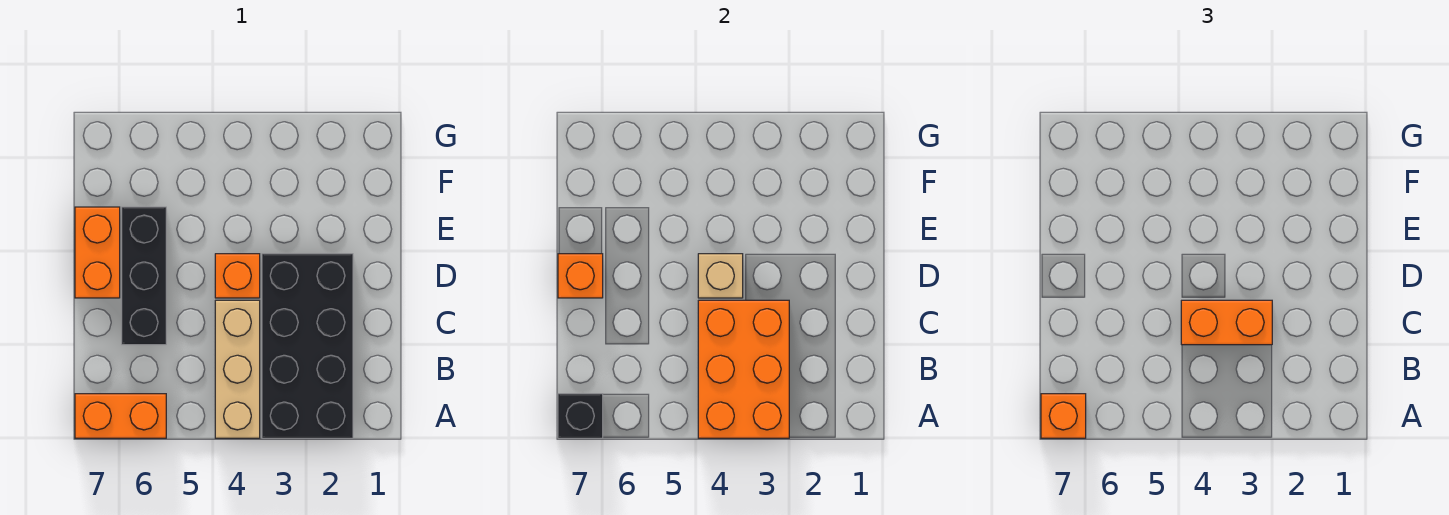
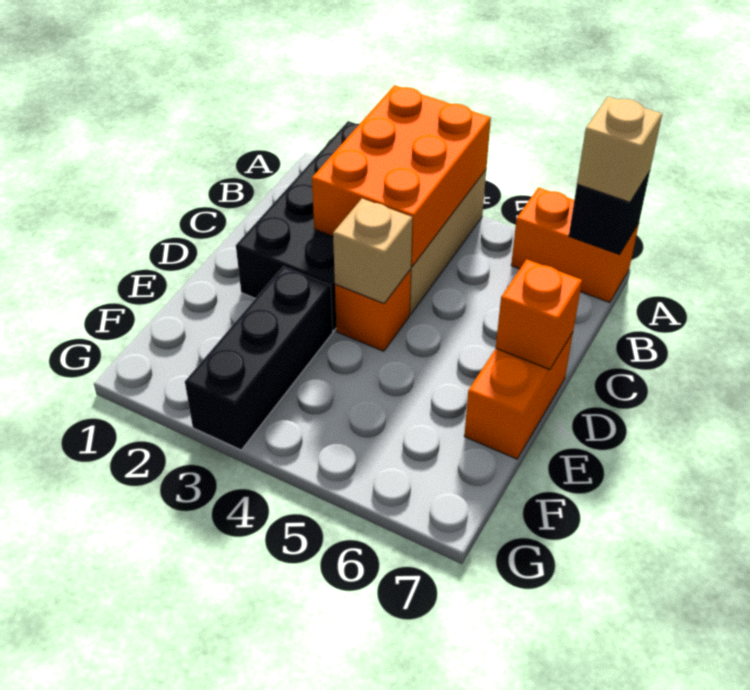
orange 1x1 brick [1041,394,1086,438] -> tan 1x1 brick [577,97,662,202]
orange 1x2 brick [1181,300,1272,345] -> none
black 1x3 brick [122,207,166,345] -> black 1x3 brick moved to [185,266,333,450]

